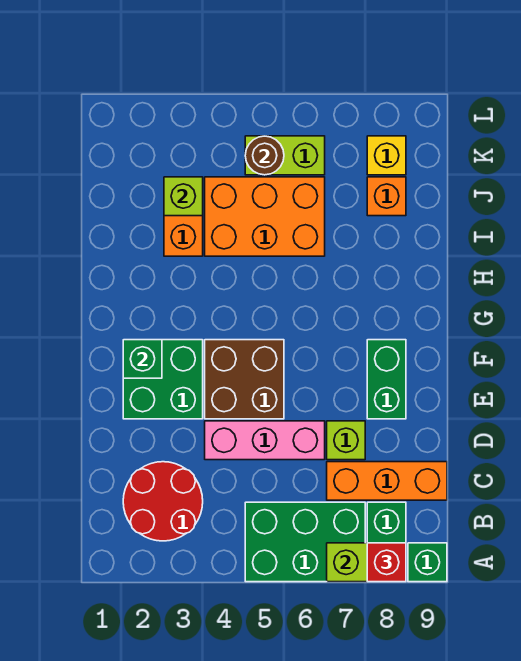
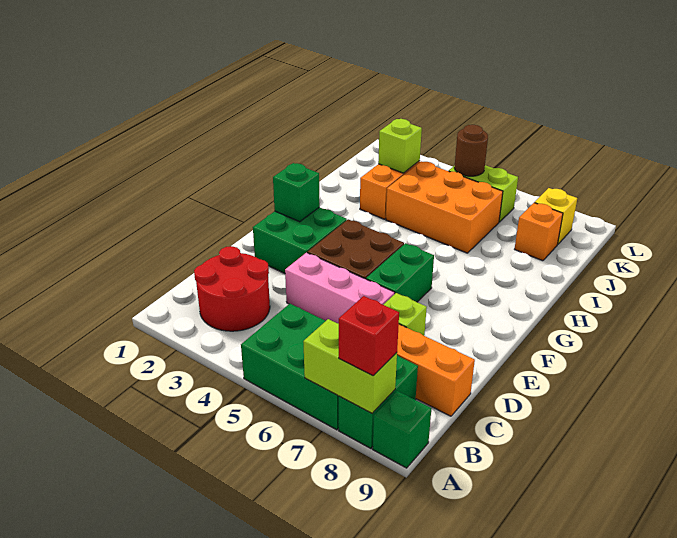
green 1x2 brick [367,340,406,419] -> green 1x2 brick moved to [366,243,434,302]

